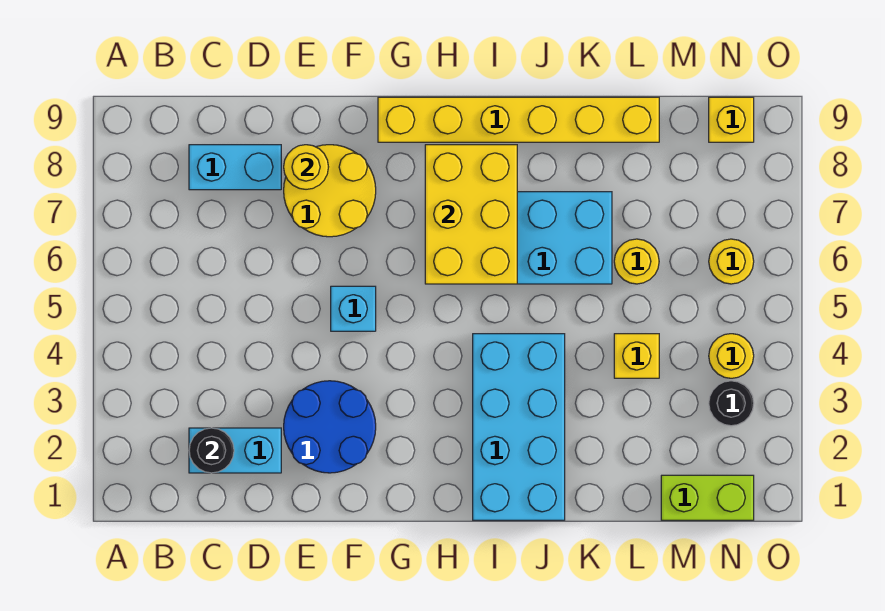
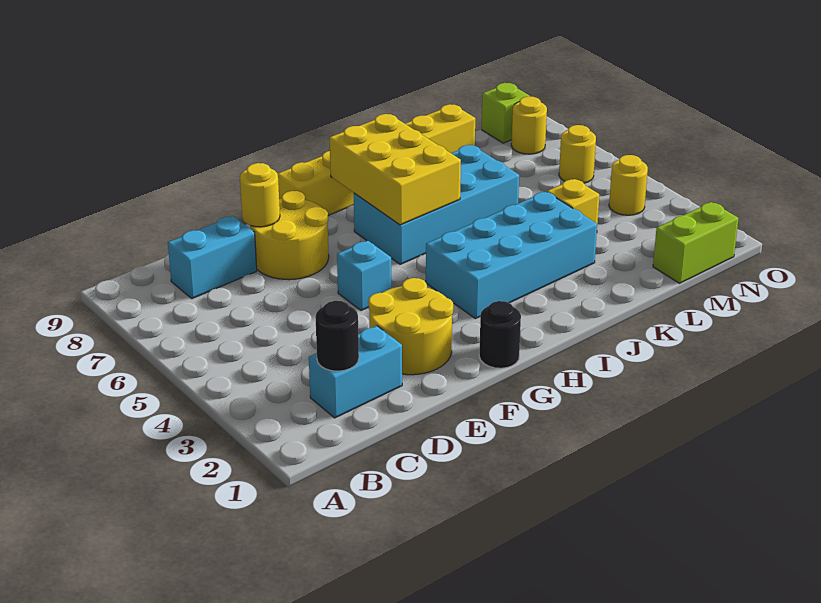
blue 2x2 round brick [284,381,376,473] -> yellow 2x2 round brick [368,278,453,375]
cyan 2x4 brick [473,334,565,520] -> cyan 2x4 brick turned to [426,192,597,319]
yellow 1x1 round brick [614,239,659,284] -> yellow 1x1 round brick moved to [511,97,547,154]
black 1x1 round brick [709,381,754,426] -> black 1x1 round brick moved to [479,301,521,368]
yellow 1x1 brick [709,97,754,142] -> lime 1x1 brick [482,83,530,143]

